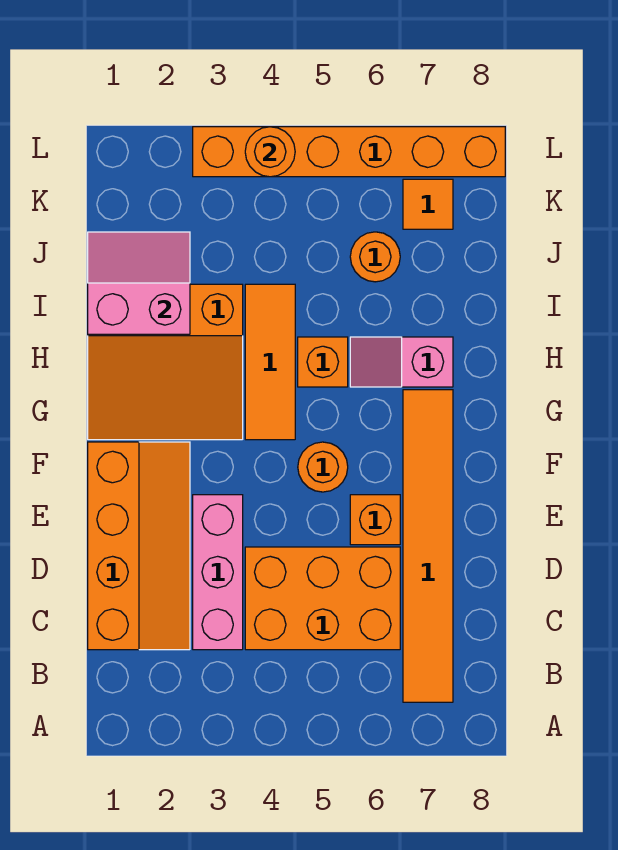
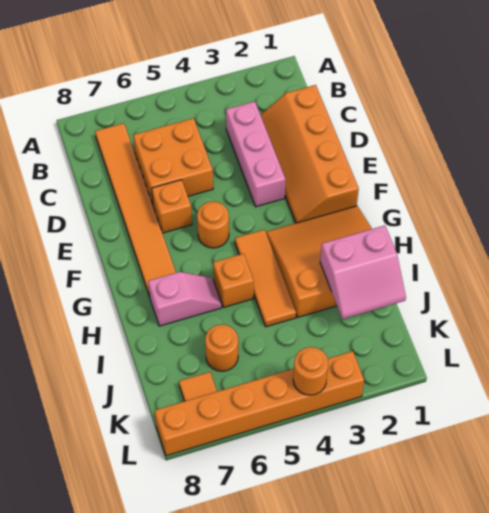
orange 2x3 brick [245,547,400,650] -> orange 2x2 brick [133,118,213,205]

